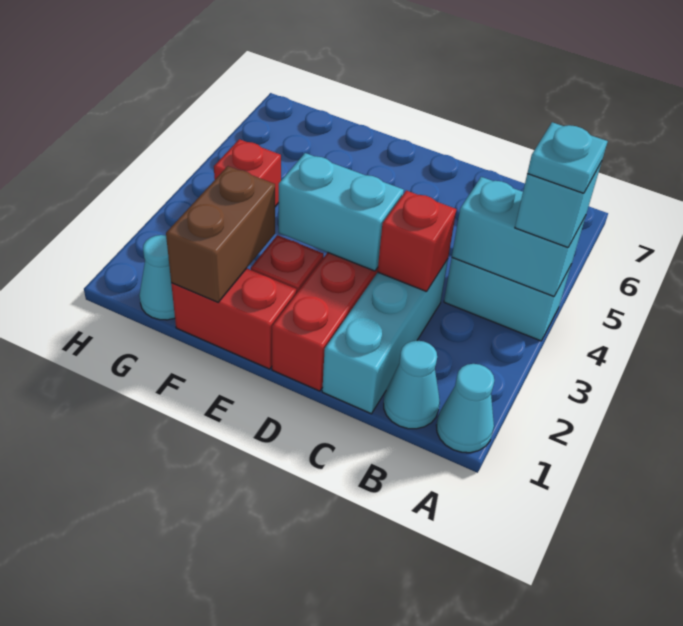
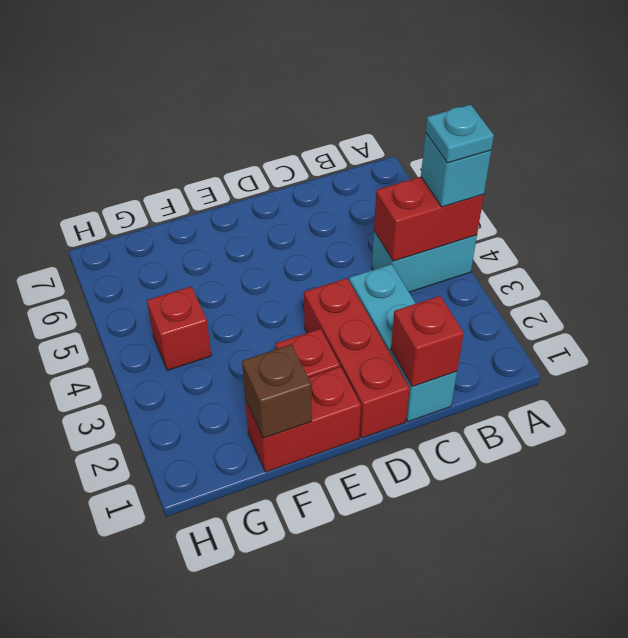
cyan 1x1 cone [436,364,494,453] -> none
cyan 1x2 brick [452,177,586,296] -> red 1x2 brick [374,177,484,261]
cyan 1x1 cone [384,341,440,429] -> none
red 1x1 brick [378,190,456,292] -> red 1x1 brick moved to [391,296,464,387]
cyan 1x2 brick [279,153,404,271] -> none
brown 1x2 brick [166,166,275,302] -> brown 1x1 brick [242,345,312,438]
cyan 1x1 cone [139,235,175,320] -> none

